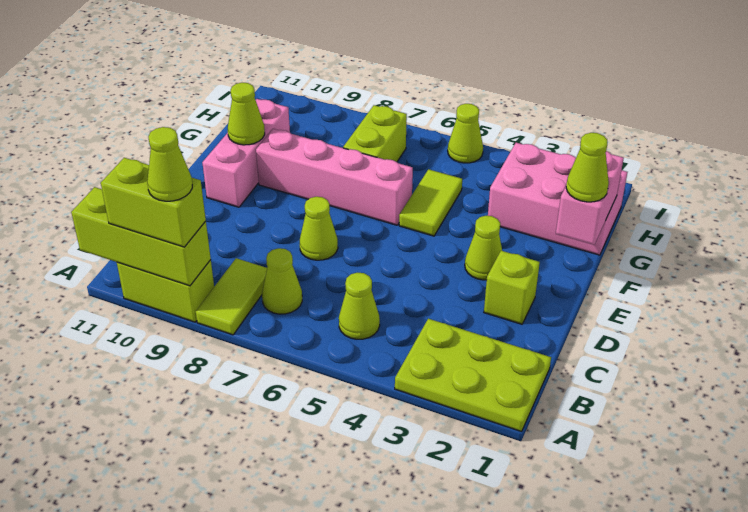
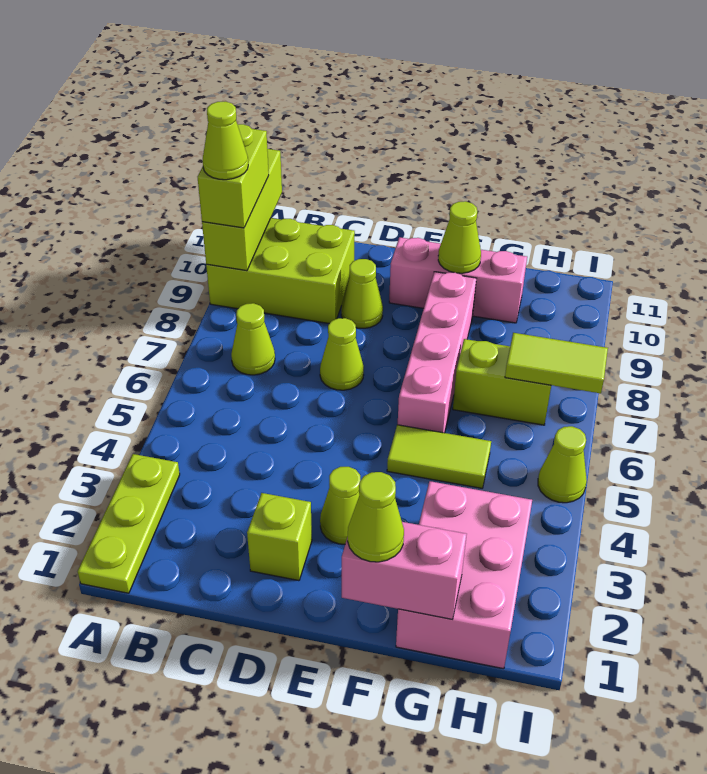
lime 2x3 plate [395,319,551,432] -> lime 1x3 plate [78,454,180,593]
lime 1x2 tile [196,258,267,335] -> lime 1x2 tile moved to [505,333,608,393]
lime 1x2 brick [117,260,214,322] -> lime 2x3 brick [206,218,355,324]
lime 1x1 cone [339,273,380,339] -> lime 1x1 cone moved to [341,259,383,328]

